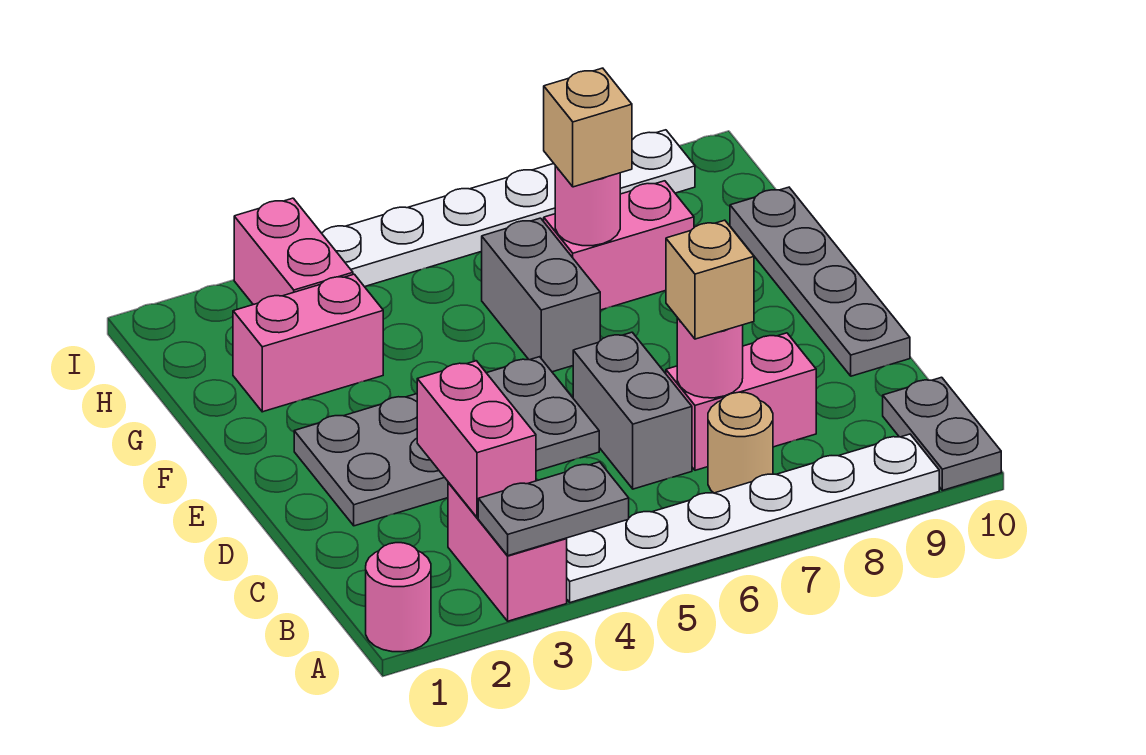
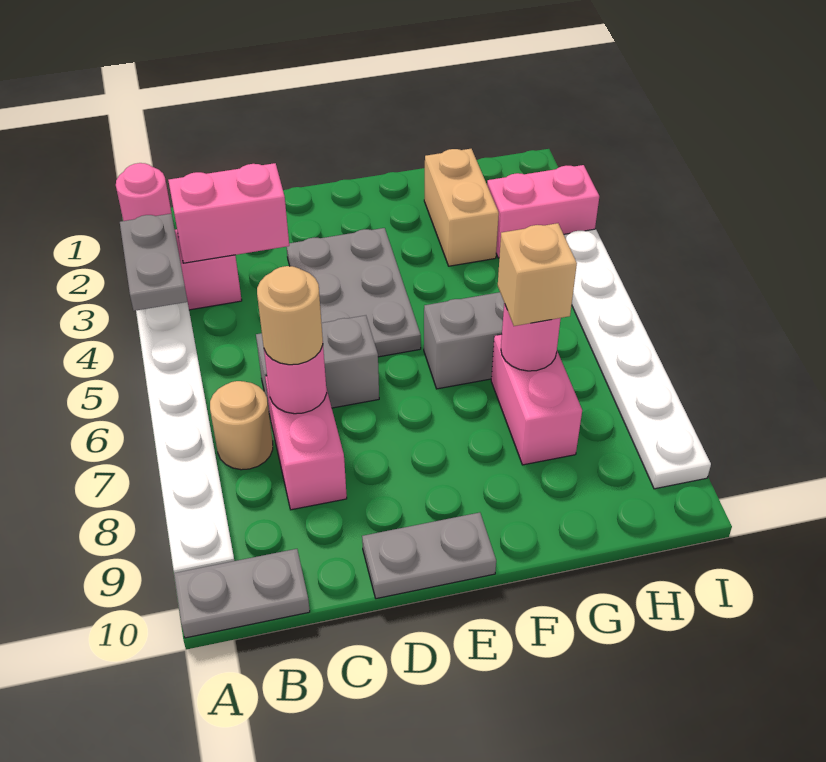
tan 1x1 brick [666,220,754,339] -> tan 1x1 round brick [257,266,323,365]
grey 2x4 plate [294,357,599,526] -> grey 2x3 plate [287,228,421,357]
grey 1x4 plate [730,187,910,376] -> grey 1x2 plate [362,513,496,599]
pink 1x2 brick [233,274,383,412] -> tan 1x2 brick [424,149,499,266]

